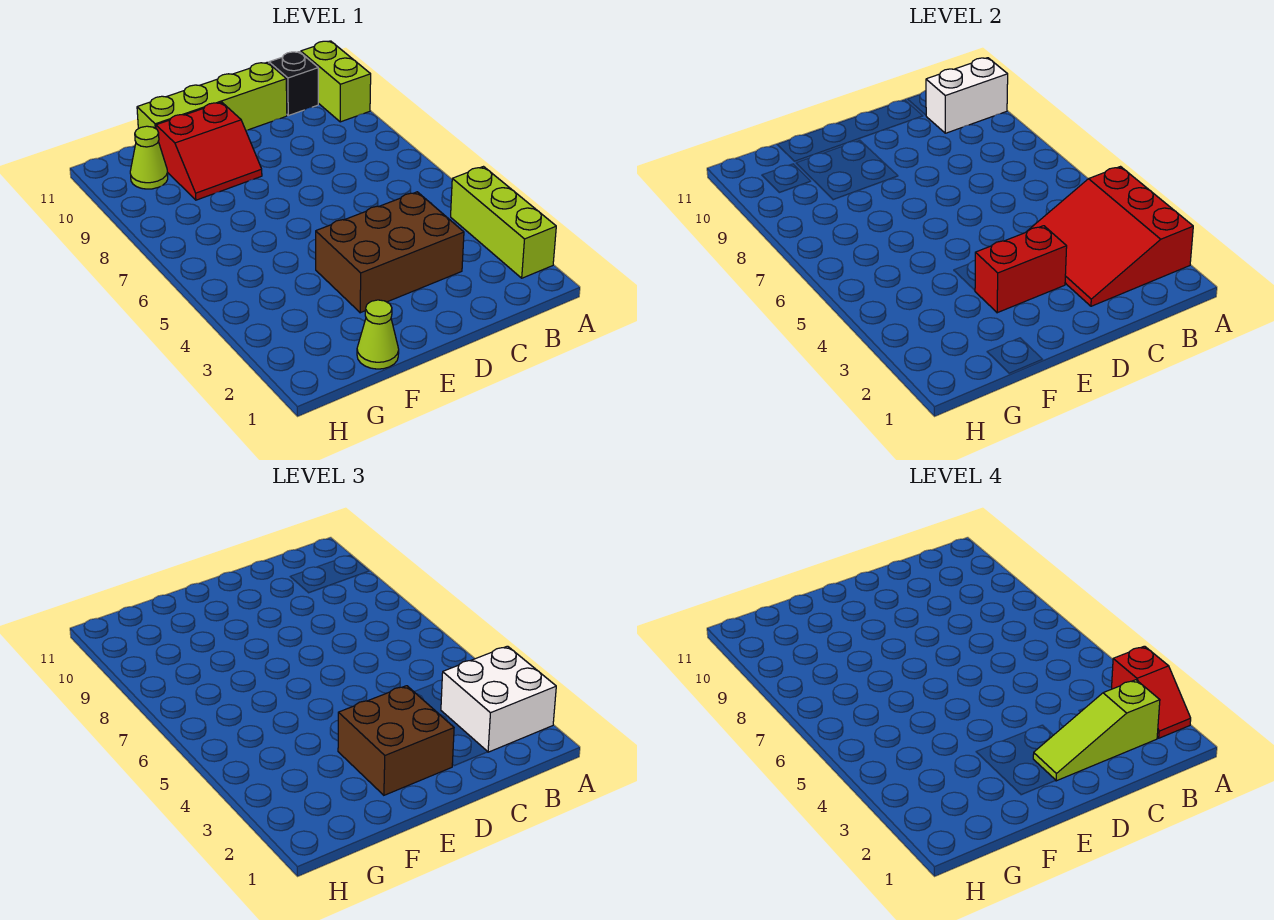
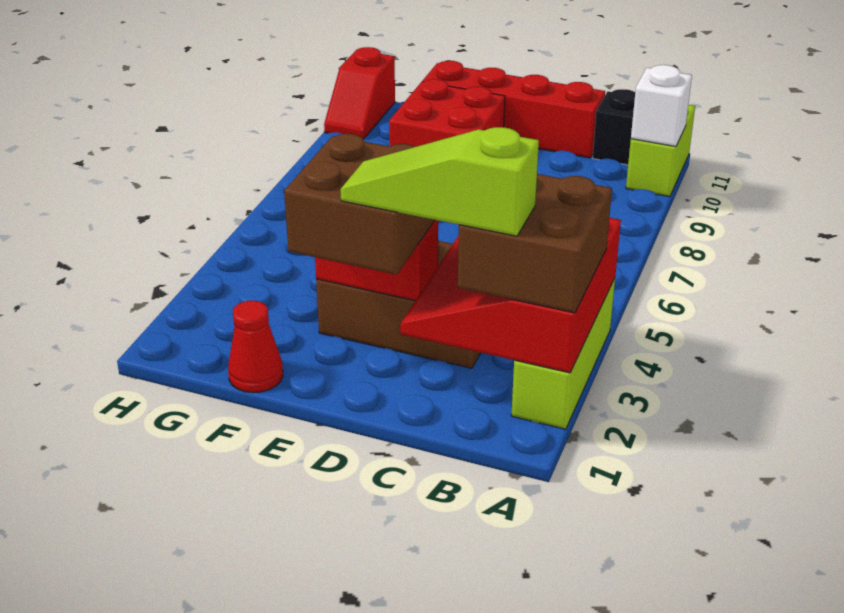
white 2x2 brick [441,646,556,752] -> brown 2x2 brick [458,174,612,313]
red 1x2 slope [1112,646,1191,738] -> red 1x2 slope moved to [324,47,395,139]
white 1x2 brick [926,58,1008,133] -> white 1x1 brick [631,65,692,147]
lime 1x4 brick [137,62,287,130] -> red 1x4 brick [422,61,605,158]
red 2x2 slope [156,102,262,200] -> red 2x2 brick [389,79,505,147]
lime 1x1 cone [357,300,399,369] -> red 1x1 cone [228,301,283,393]
lime 1x1 cone [130,126,168,189] -> none

